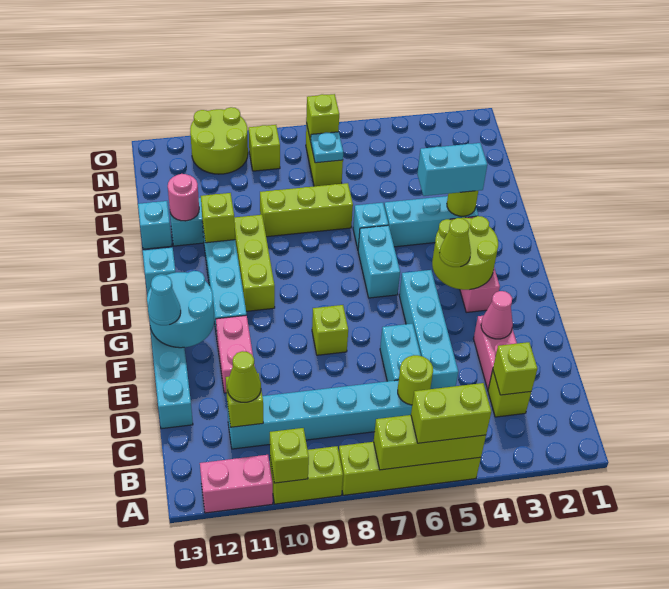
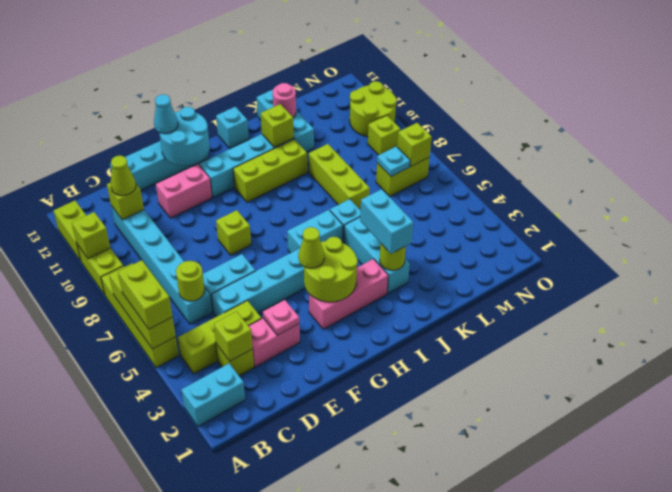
none -> cyan 1x2 brick [181,364,245,427]
pink 1x2 brick [200,455,273,513] -> lime 1x2 brick [54,201,86,261]
none -> lime 1x3 brick [178,301,261,374]
pink 1x1 cone [481,291,513,339] -> pink 1x1 plate [263,300,299,335]

